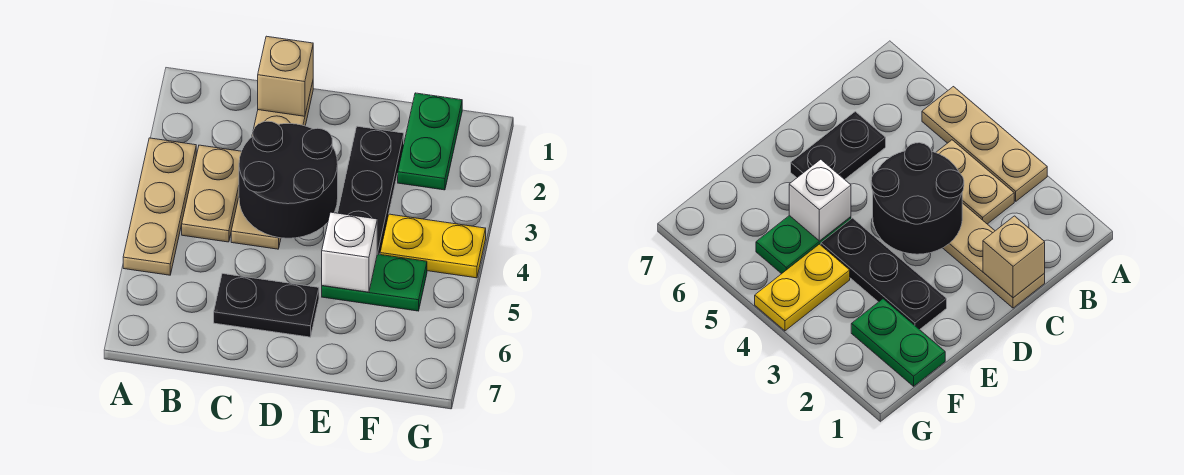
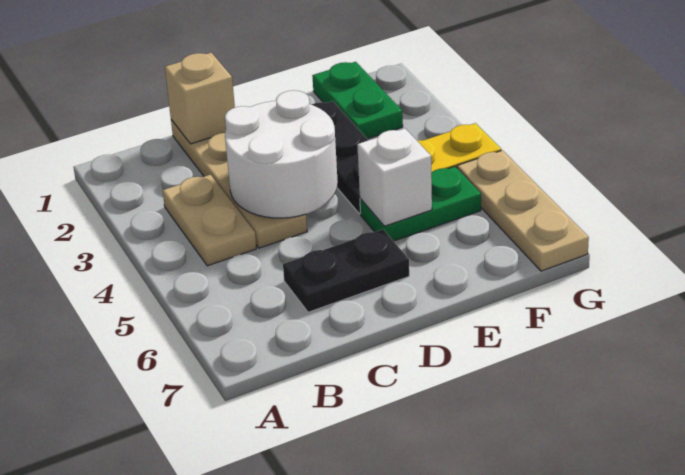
tan 1x3 plate [123,138,196,275] -> tan 1x3 plate moved to [457,150,589,271]
black 2x2 round brick [239,121,338,238] -> white 2x2 round brick [225,90,338,218]

